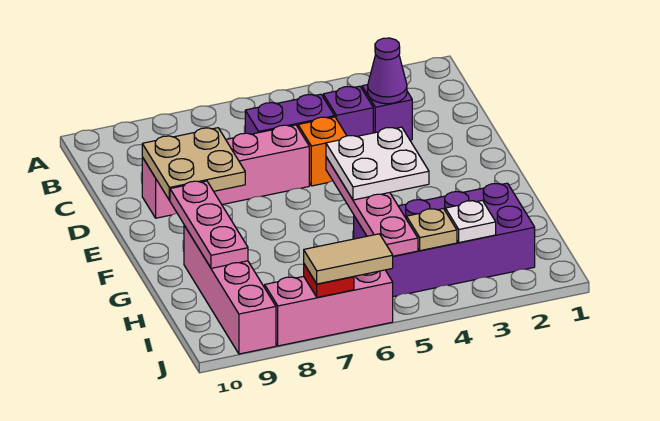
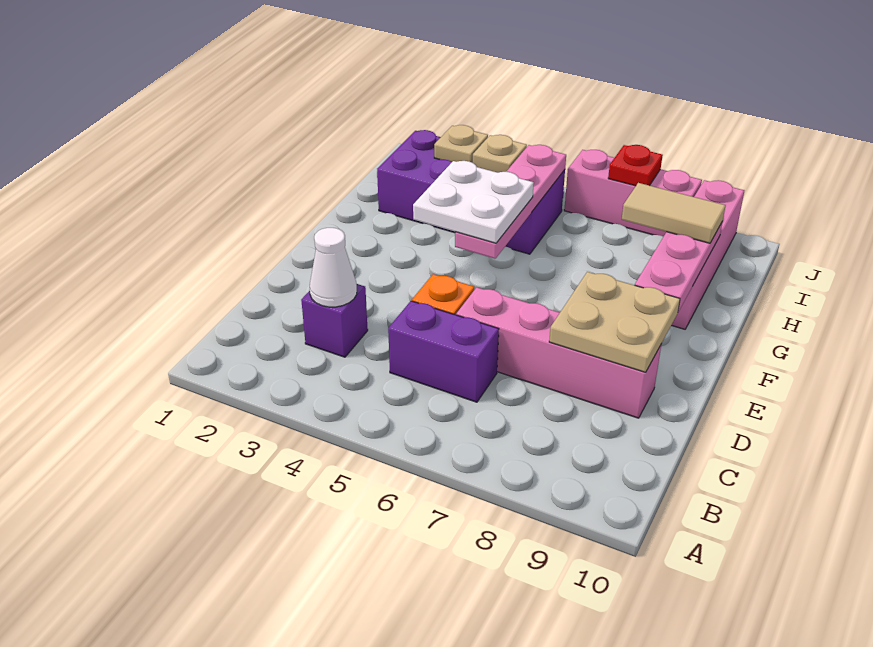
purple 1x1 cone [368,38,407,104] -> white 1x1 cone [310,228,357,307]
purple 1x1 brick [323,86,373,136] -> none
white 1x1 plate [445,200,496,243] -> tan 1x1 plate [434,125,488,163]
tan 1x2 tile [304,234,393,284] -> tan 1x2 tile moved to [622,183,726,243]

